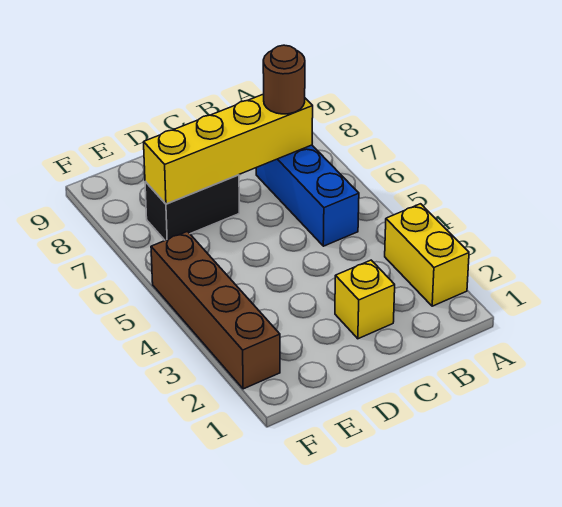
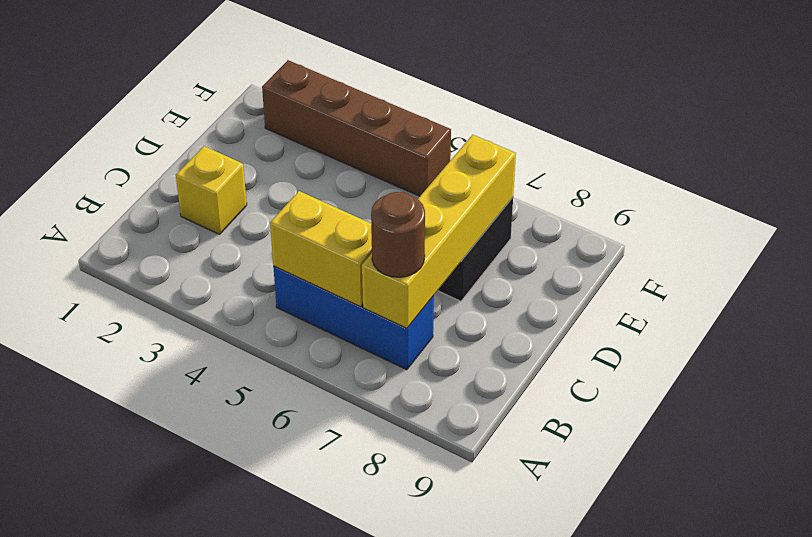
yellow 1x2 brick [385,204,469,306] -> yellow 1x2 brick moved to [270,191,372,307]

